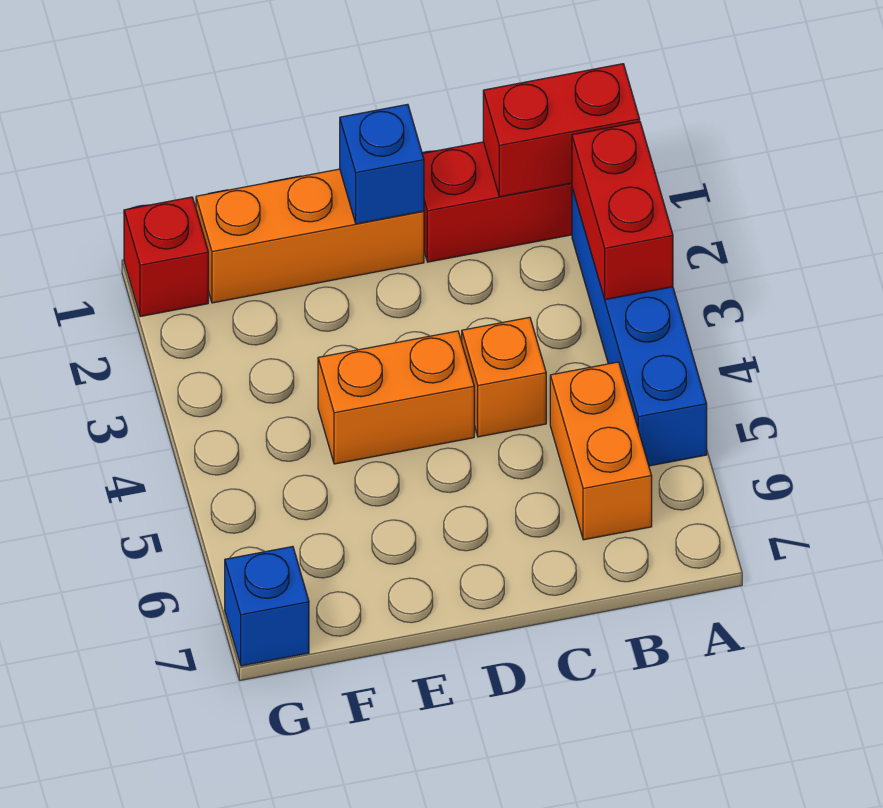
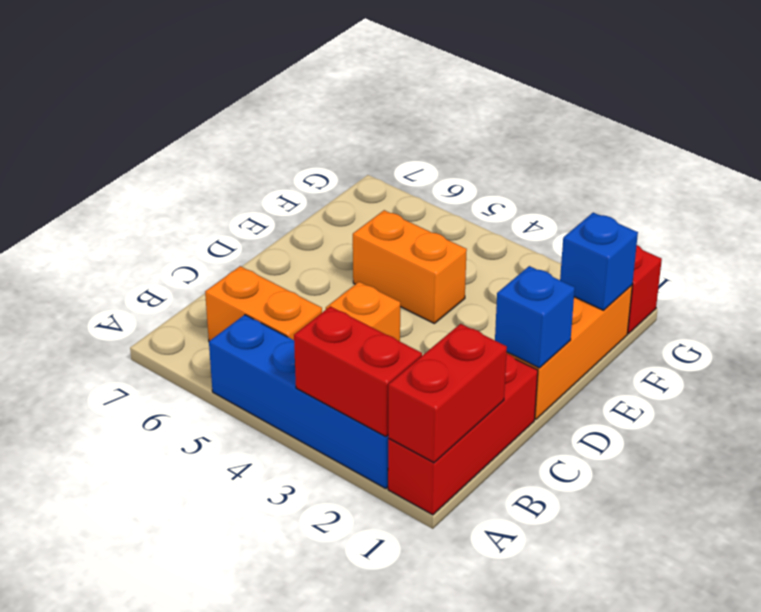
orange 1x2 brick [318,331,474,464] -> orange 1x2 brick turned to [353,210,467,323]
blue 1x1 brick [225,546,309,666] -> blue 1x1 brick moved to [560,213,638,310]

